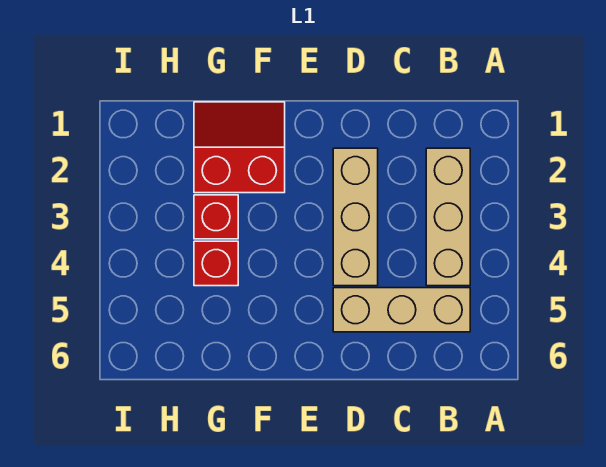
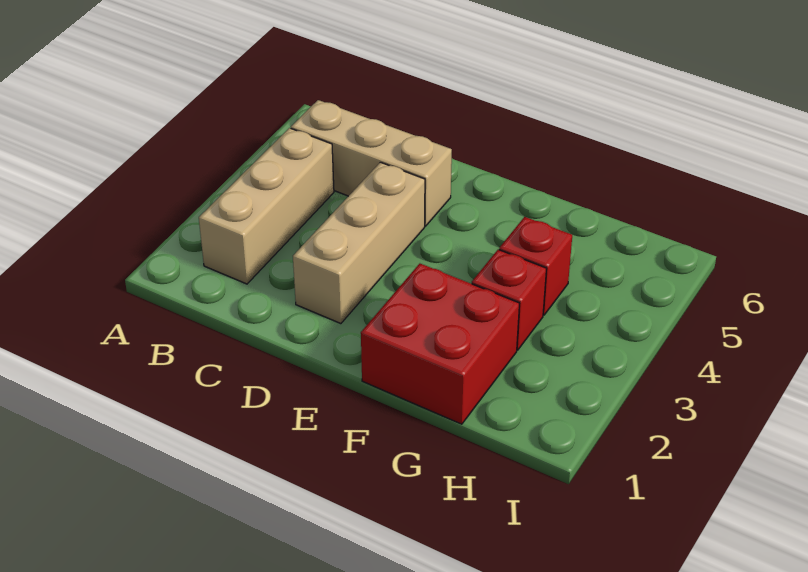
red 2x2 slope [194,102,285,193] -> red 2x2 brick [361,264,519,424]

